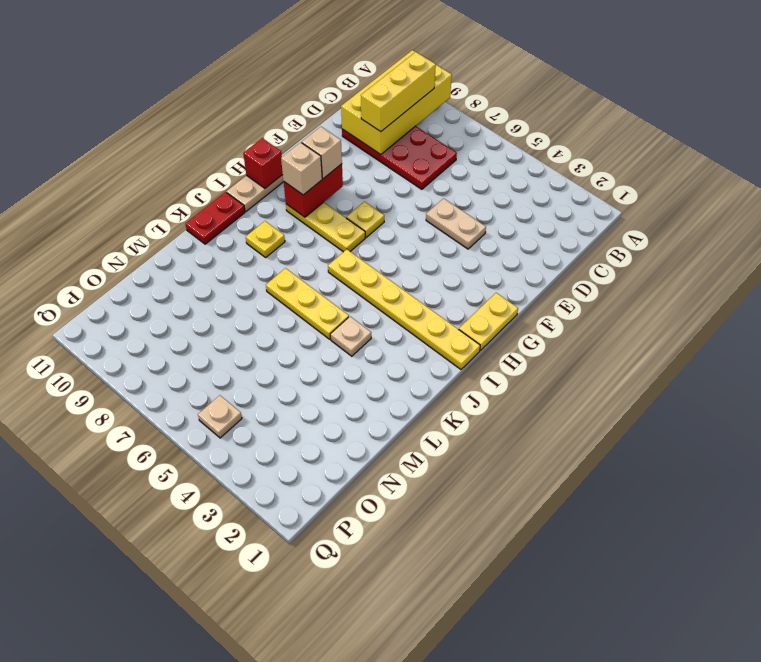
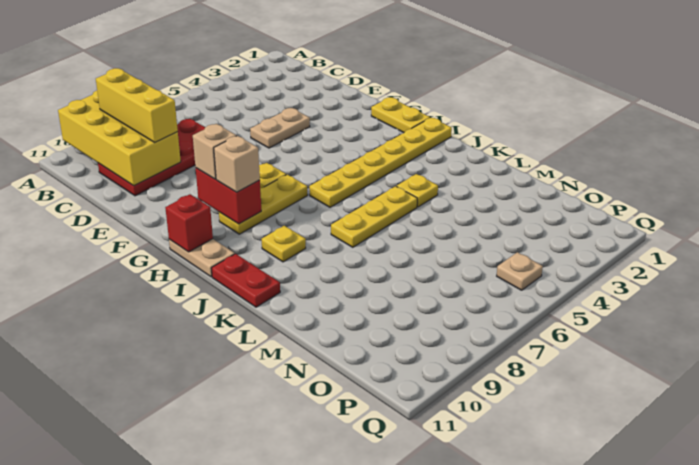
tan 1x1 plate [330,317,371,356] -> yellow 1x1 plate [397,174,438,207]

